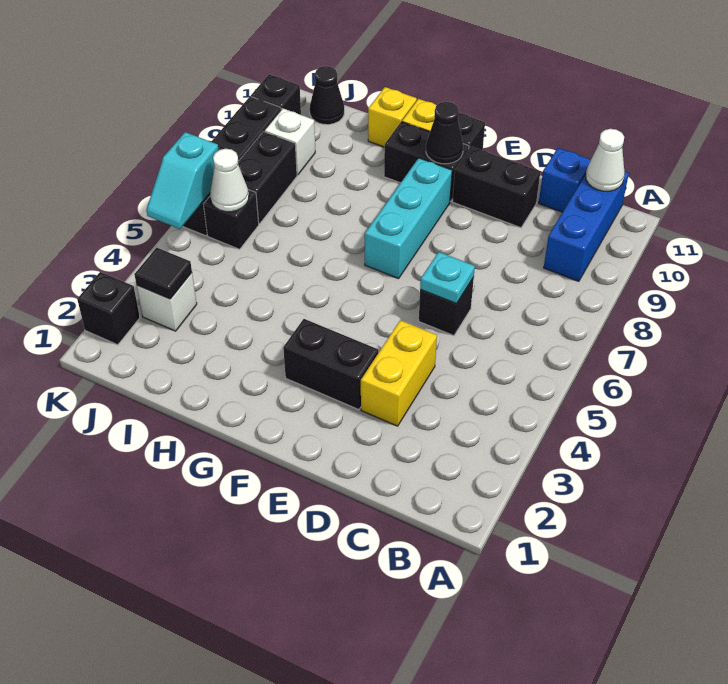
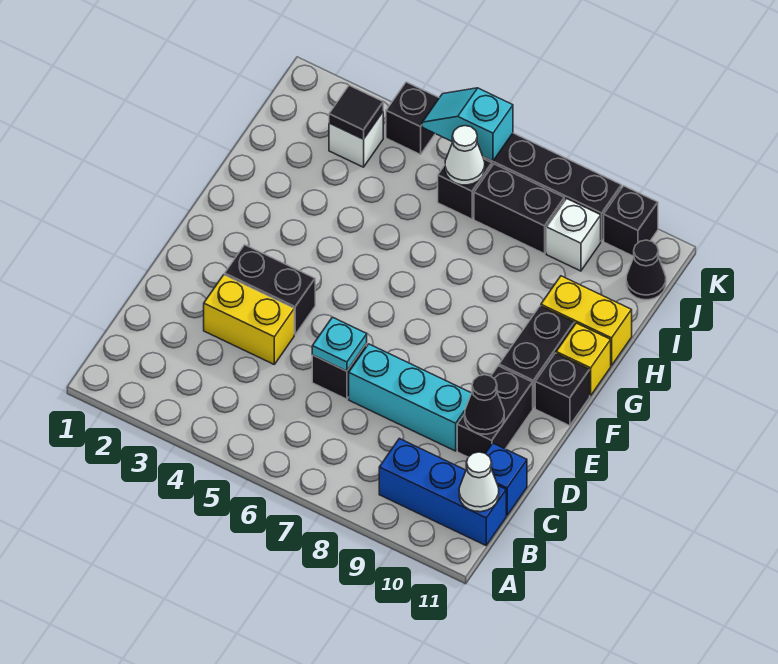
black 1x2 brick [283,319,378,410] -> black 1x2 brick turned to [225,245,315,334]
cyan 1x3 brick [365,158,452,279] -> cyan 1x3 brick moved to [349,344,471,451]
black 1x1 cone [426,102,463,164] -> black 1x1 cone moved to [465,375,504,434]
yellow 1x1 brick [368,87,417,147] -> yellow 1x2 brick [541,276,632,366]
black 1x1 brick [77,272,140,345] -> black 1x1 brick moved to [386,82,439,155]

